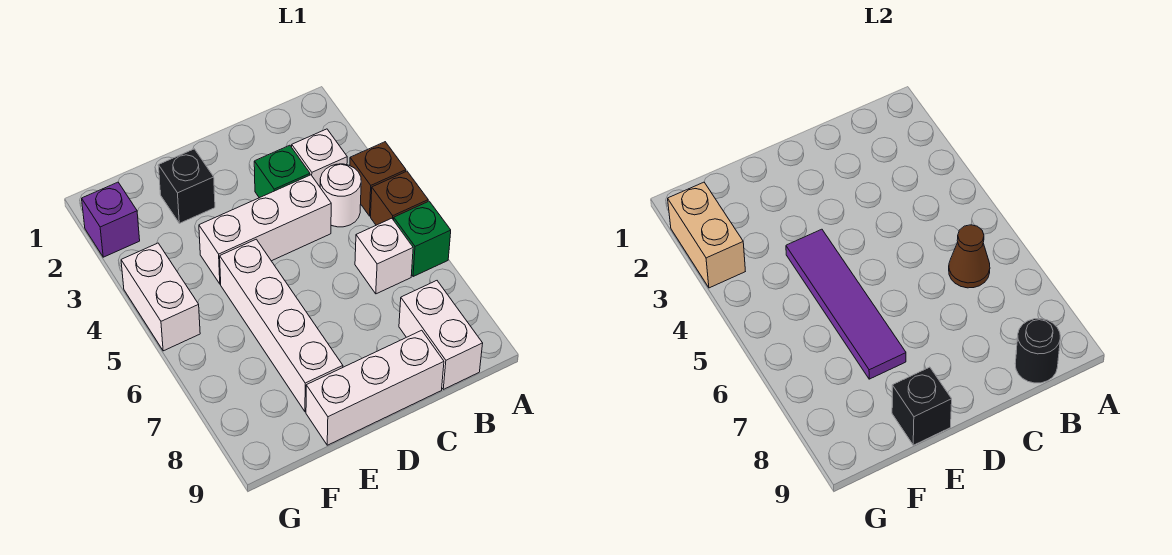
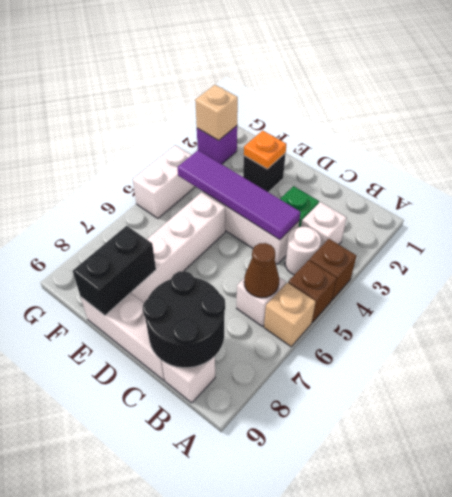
green 1x1 brick [394,201,451,277] -> tan 1x1 brick [264,283,316,347]
white 1x2 brick [399,281,483,389] -> white 1x1 brick [162,356,215,403]
black 1x1 round brick [1015,319,1060,383] -> black 2x2 round brick [143,271,225,368]
none -> orange 1x1 plate [244,131,287,169]
purple 1x4 tile [786,229,906,379] -> purple 1x4 tile turned to [178,150,301,240]
black 1x1 brick [892,367,952,445] -> black 1x2 brick [73,226,156,315]
tan 1x2 brick [668,182,745,288] -> tan 1x1 brick [195,85,238,140]

